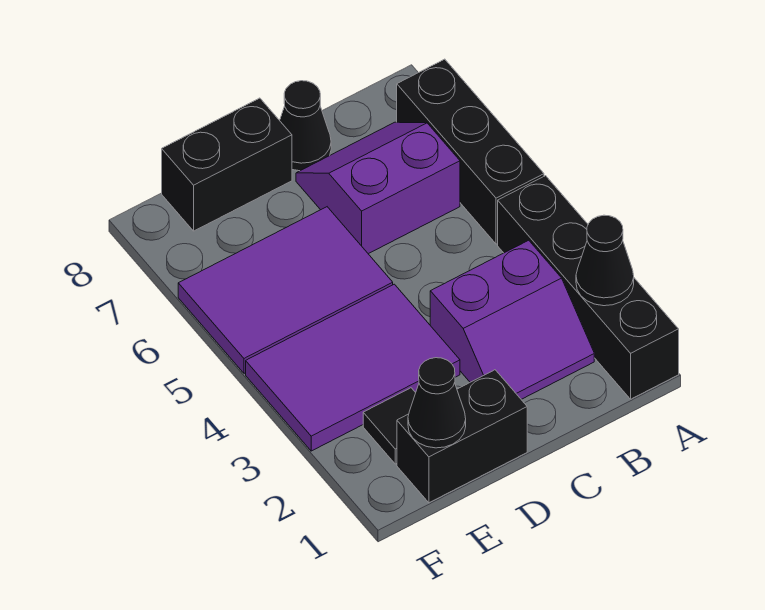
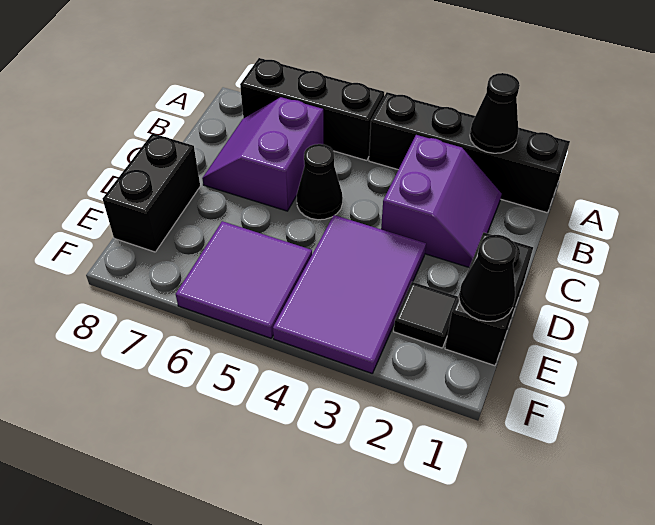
black 1x1 cone [280,81,331,171] -> black 1x1 cone moved to [297,144,343,220]
purple 2x3 tile [178,207,393,373] -> purple 2x2 tile [176,221,312,338]

